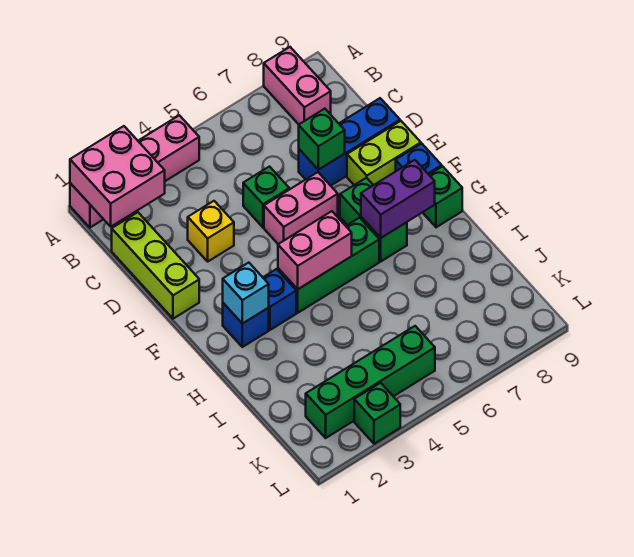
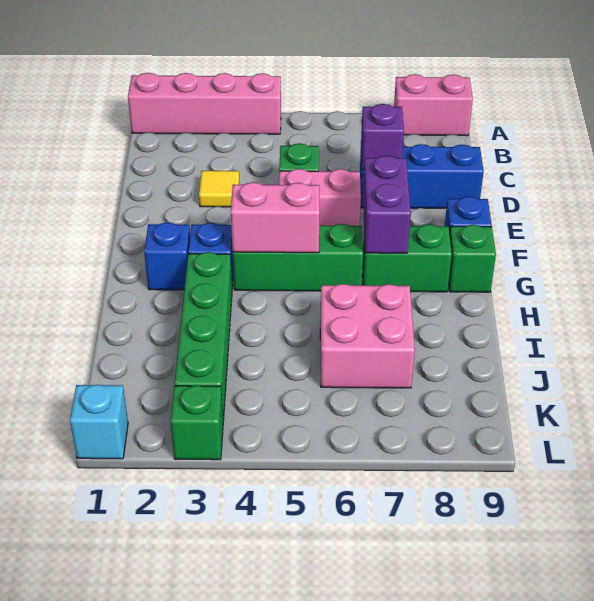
pink 2x2 brick [70,126,165,227] -> pink 2x2 brick moved to [320,284,415,388]
pink 1x2 brick [264,47,331,124] -> pink 1x2 brick turned to [394,74,473,136]
lime 1x3 brick [112,212,199,319] -> none
yellow 1x1 brick [188,201,234,261] -> yellow 1x1 tile [199,171,239,207]
green 1x1 brick [299,109,345,170] -> purple 1x1 brick [361,104,404,170]
lime 1x2 brick [347,121,421,185] -> none
green 1x2 brick [340,178,407,261] -> green 1x2 brick turned to [362,224,452,292]
cyan 1x1 brick [223,263,269,324] -> cyan 1x1 brick moved to [70,385,128,459]
purple 1x2 brick [361,160,435,238] -> purple 1x2 brick turned to [363,155,411,253]
green 1x4 brick [306,326,435,438] -> green 1x4 brick turned to [174,252,232,421]

